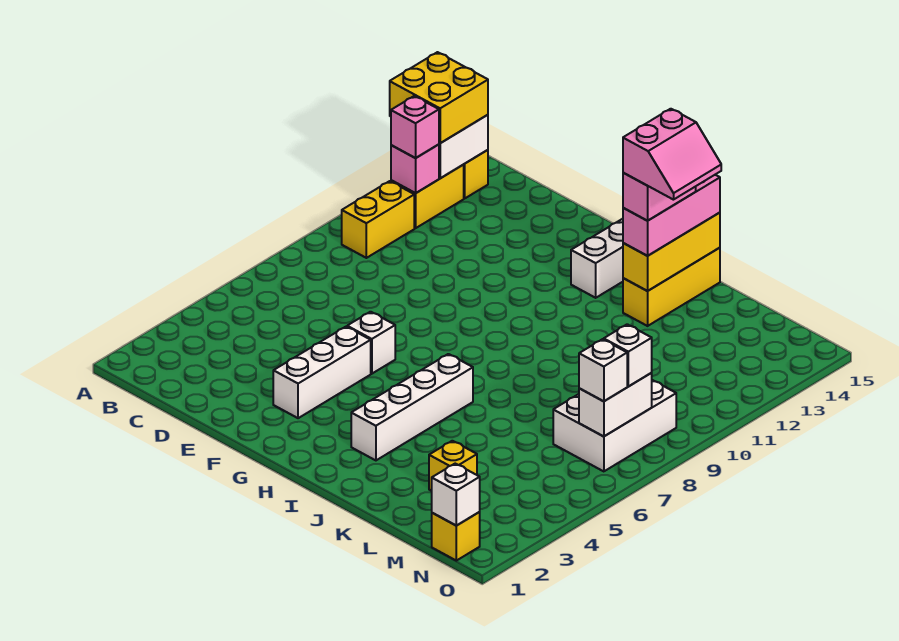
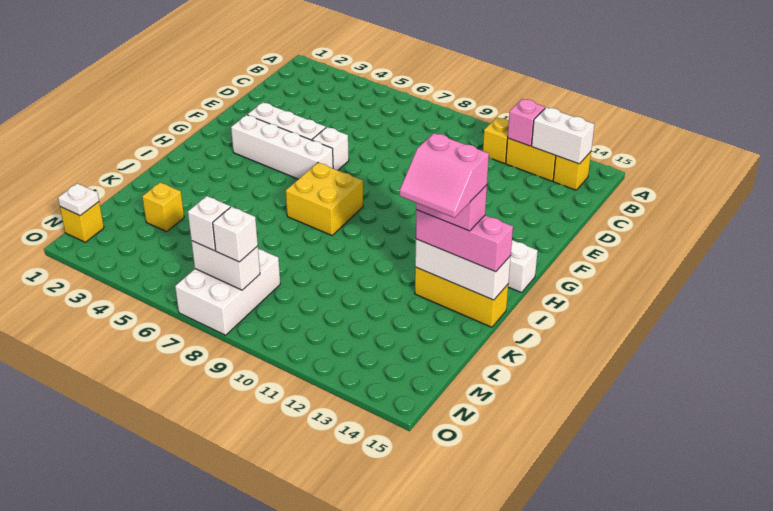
yellow 2x2 brick [390,52,488,143] -> yellow 2x2 brick moved to [286,163,363,235]
yellow 1x2 brick [342,181,414,258] -> yellow 1x1 brick [483,118,509,163]
pink 1x1 brick [391,96,439,158] -> none
white 1x4 brick [351,354,473,460] -> white 1x4 brick moved to [231,115,333,179]
yellow 1x3 brick [623,212,720,291] -> white 1x3 brick [415,239,511,300]
white 2x3 brick [553,380,676,471] -> white 2x3 brick turned to [175,249,280,335]
white 1x1 brick [432,464,480,526] -> white 1x1 plate [58,183,99,216]

